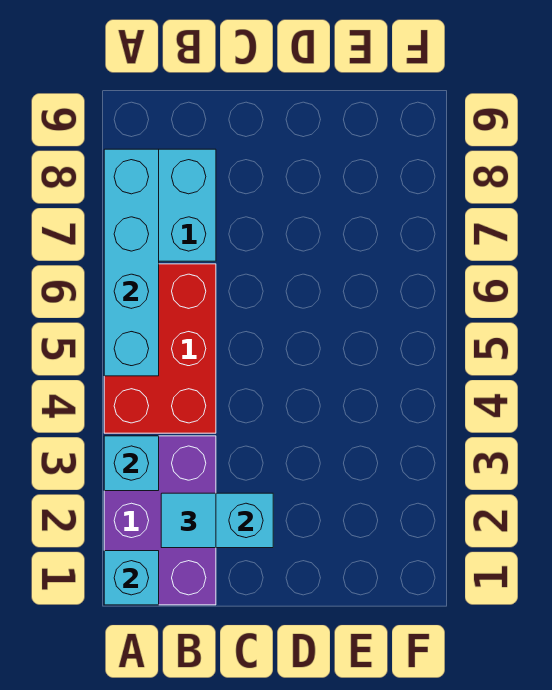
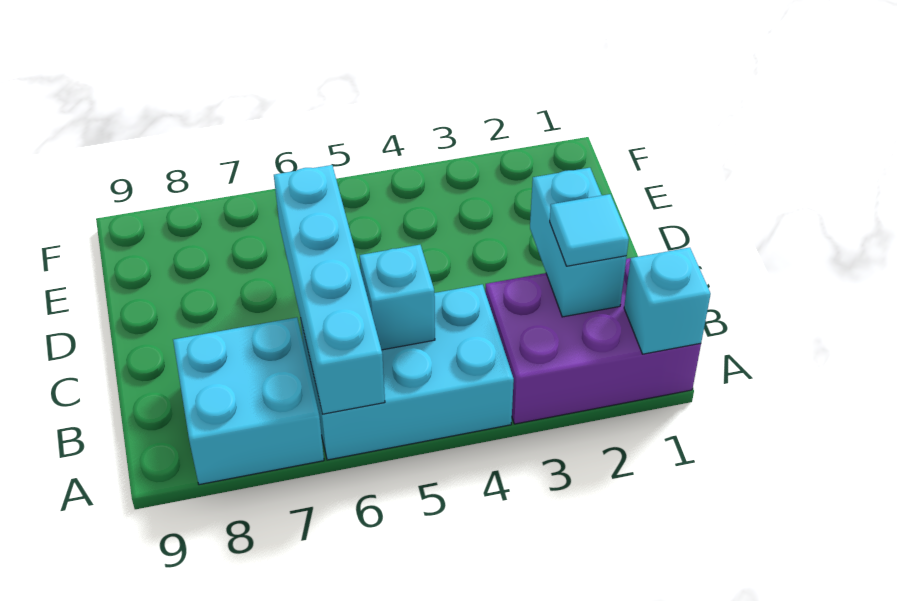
cyan 1x1 brick [104,436,159,491] -> cyan 1x1 brick moved to [360,245,435,350]
red 2x3 brick [104,264,216,433] -> cyan 2x3 brick [300,284,514,460]
cyan 1x4 brick [104,149,159,376] -> cyan 1x4 brick turned to [274,165,385,414]

